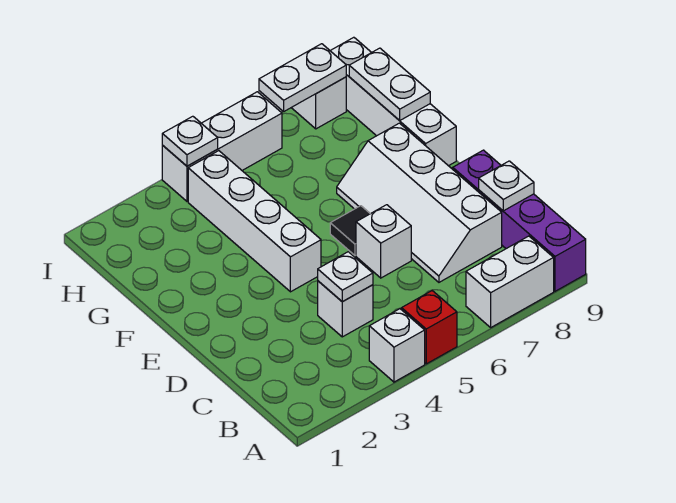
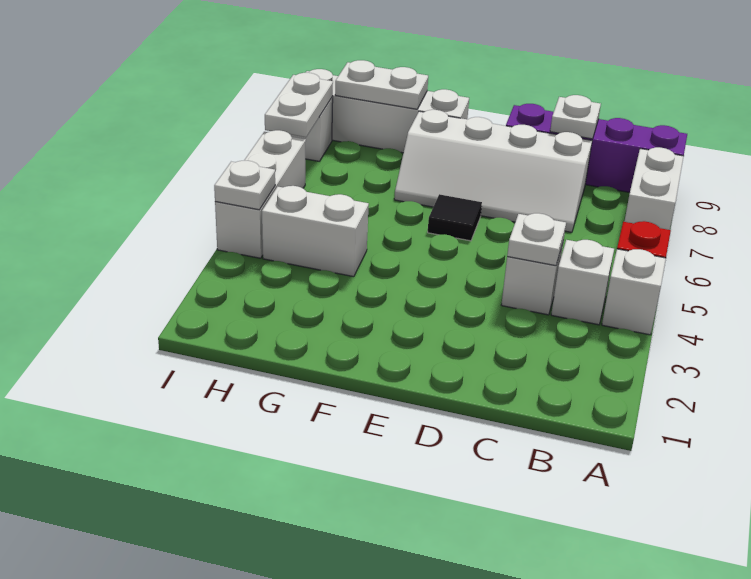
white 1x1 brick [356,205,411,278] -> white 1x1 brick moved to [551,240,614,325]
white 1x4 brick [188,151,321,292] -> white 1x2 brick [262,186,369,277]

